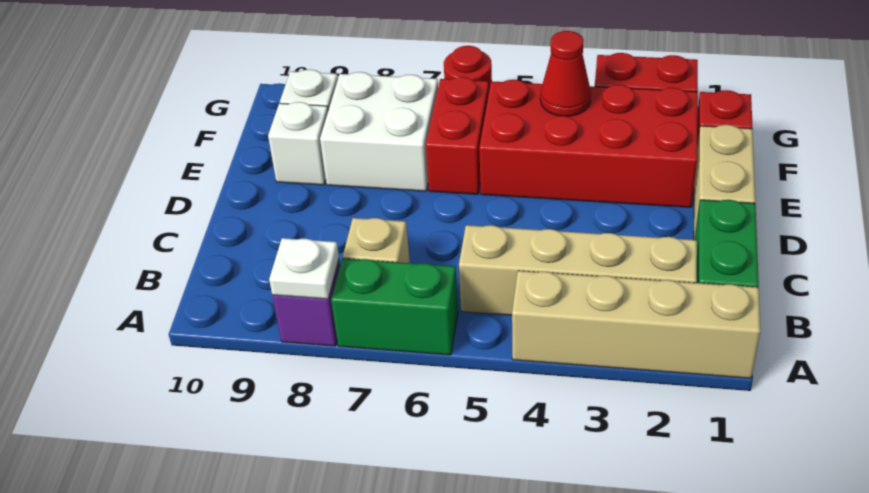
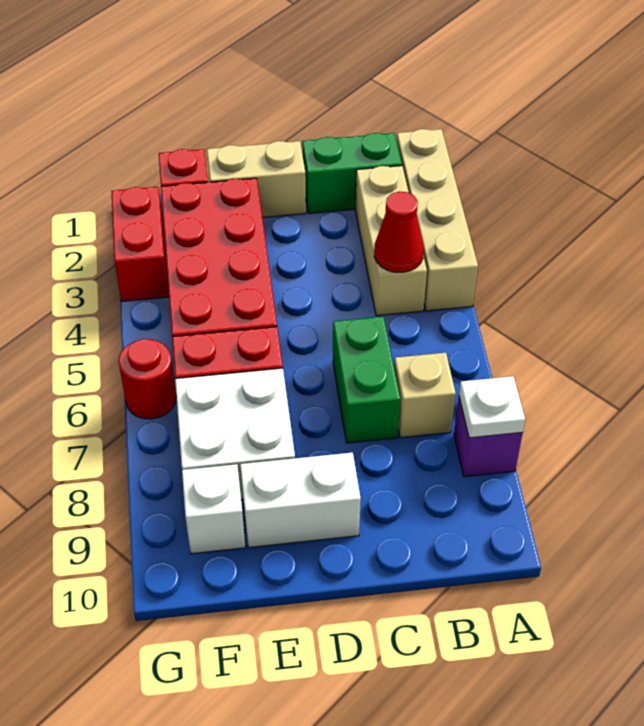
green 1x2 brick [331,259,458,355] -> green 1x2 brick moved to [333,317,400,443]
tan 1x4 brick [459,225,697,315] -> tan 1x3 brick [355,166,427,316]
white 1x1 brick [268,102,328,185] -> white 1x2 brick [240,453,361,548]
red 1x1 cone [540,31,591,116] -> red 1x1 cone moved to [374,192,424,272]

